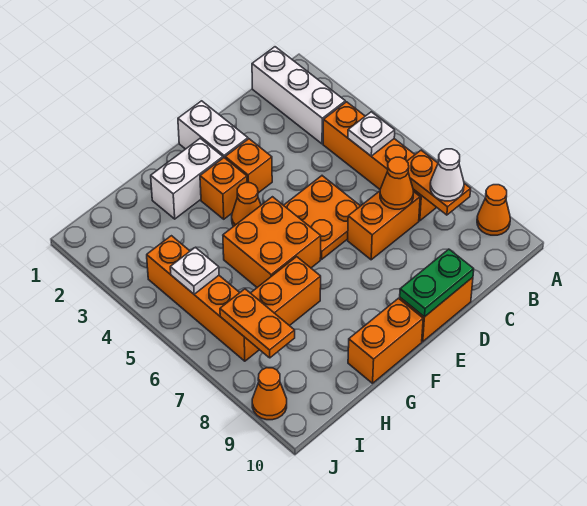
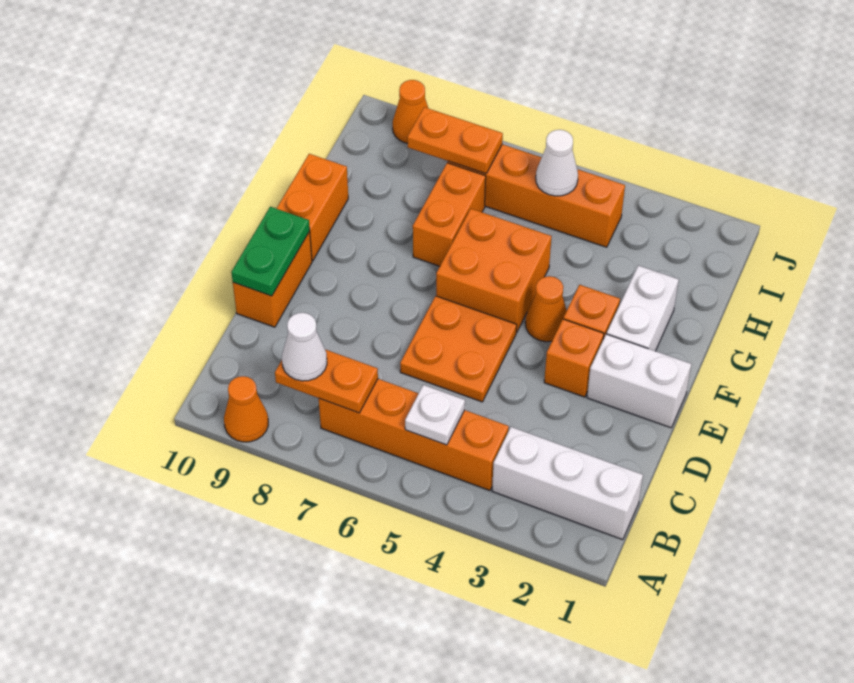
orange 1x2 brick [348,191,420,260] -> none
orange 1x1 cone [380,157,413,209] -> none
white 1x1 plate [170,247,219,294] -> white 1x1 cone [536,130,578,196]

